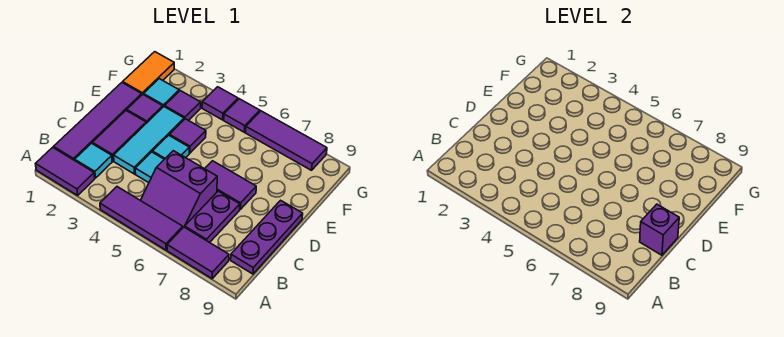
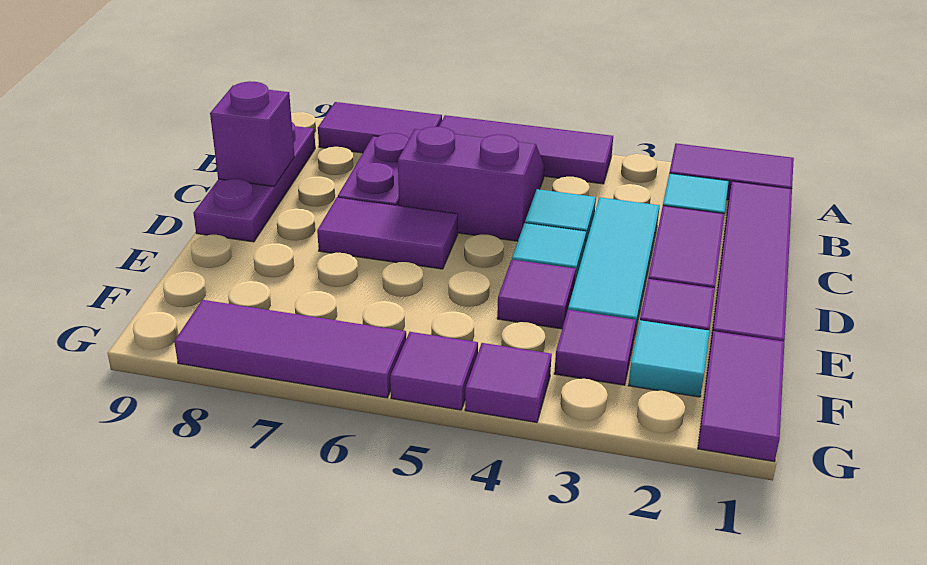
orange 1x2 tile [123,52,174,95] -> purple 1x2 tile [698,331,784,462]

